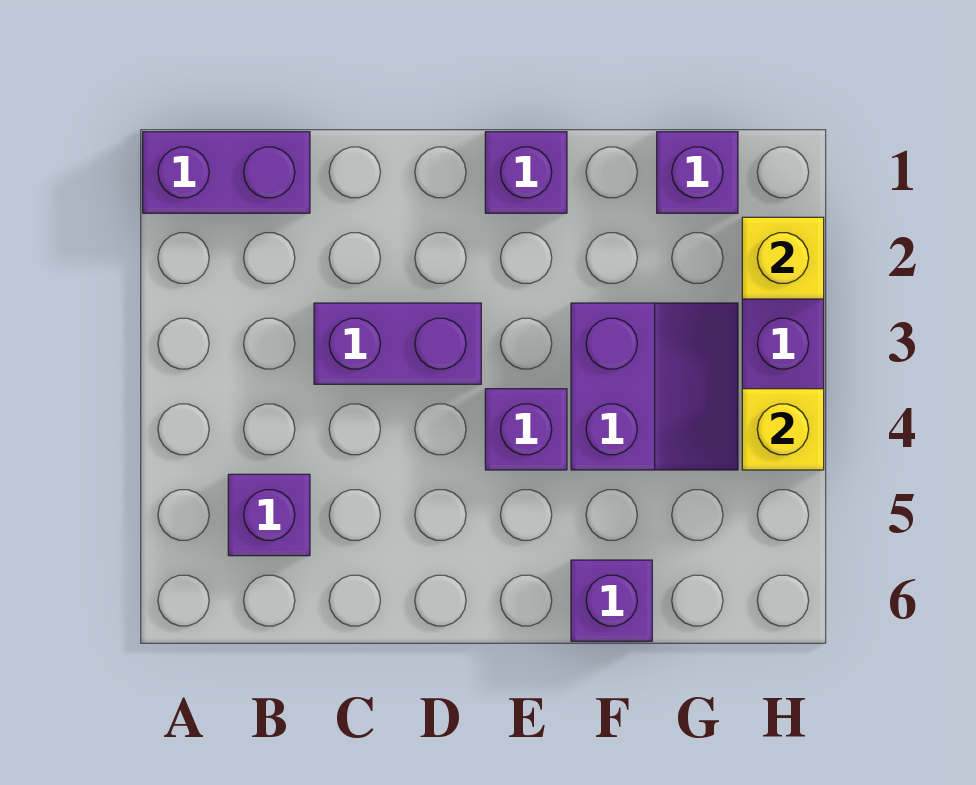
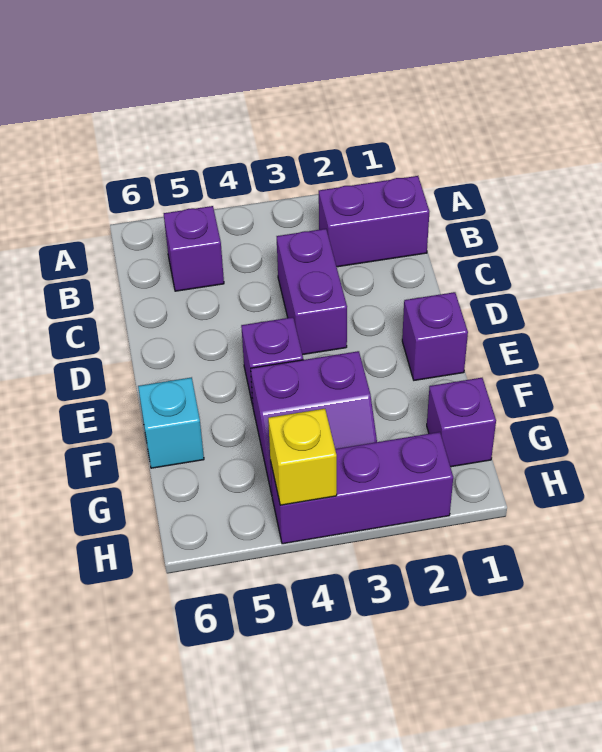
purple 1x2 brick [143,132,310,213] -> purple 1x2 brick turned to [319,176,429,267]
purple 1x1 brick [571,560,652,641] -> cyan 1x1 brick [138,377,204,468]
yellow 1x1 brick [742,217,824,299] -> none

